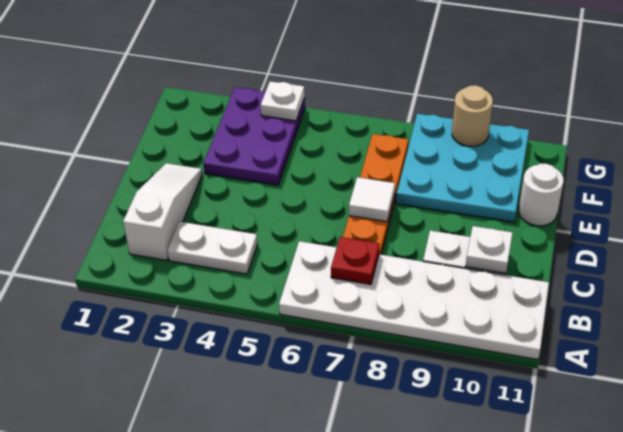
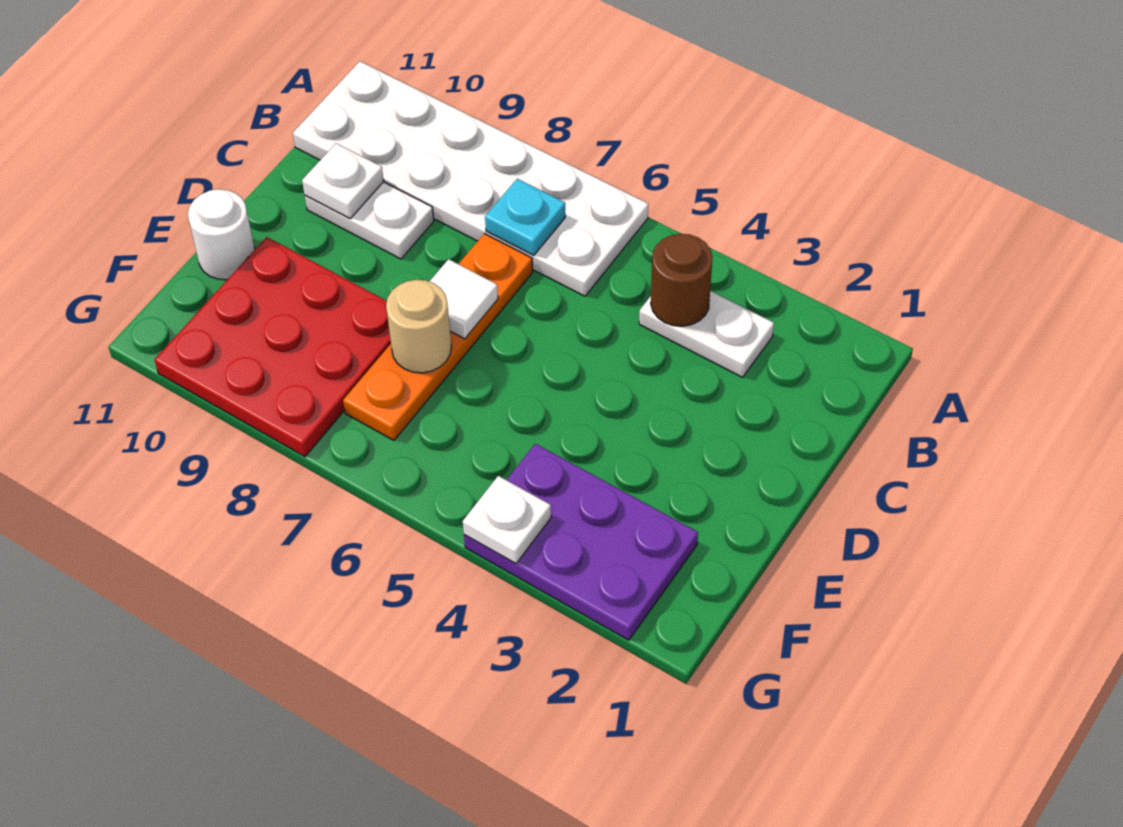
white 1x3 slope [123,163,202,260] -> none
none -> brown 1x1 round brick [651,234,713,326]
red 1x1 plate [331,237,379,284] -> cyan 1x1 plate [485,179,565,256]
purple 2x3 plate [203,88,305,185] -> purple 2x3 plate turned to [464,444,698,640]
cyan 3x3 plate [396,114,529,222] -> red 3x3 plate [154,237,391,457]
tan 1x1 round brick [452,85,493,146] -> tan 1x1 round brick moved to [386,280,451,373]

